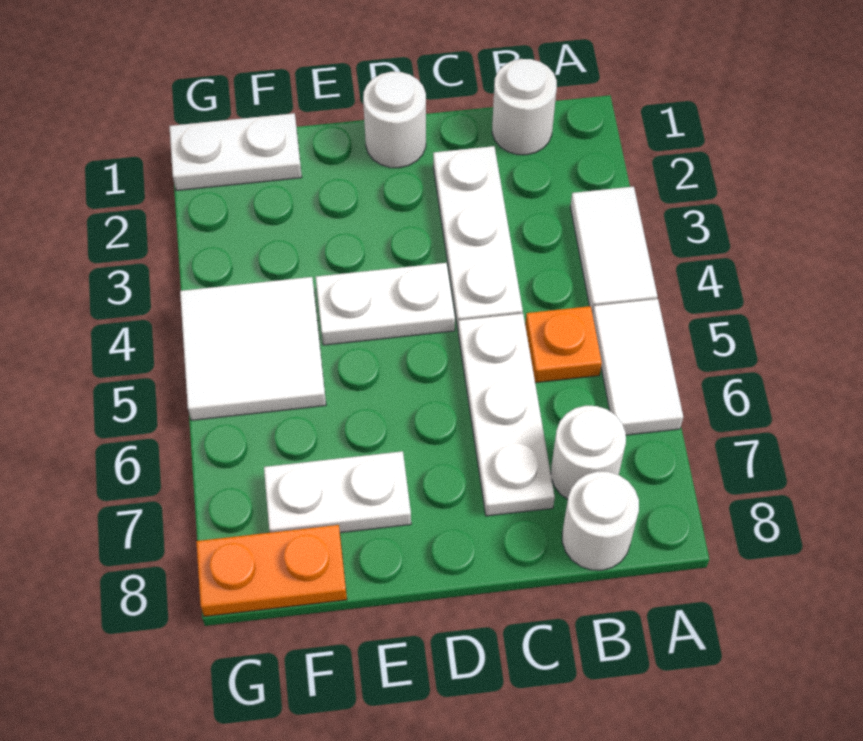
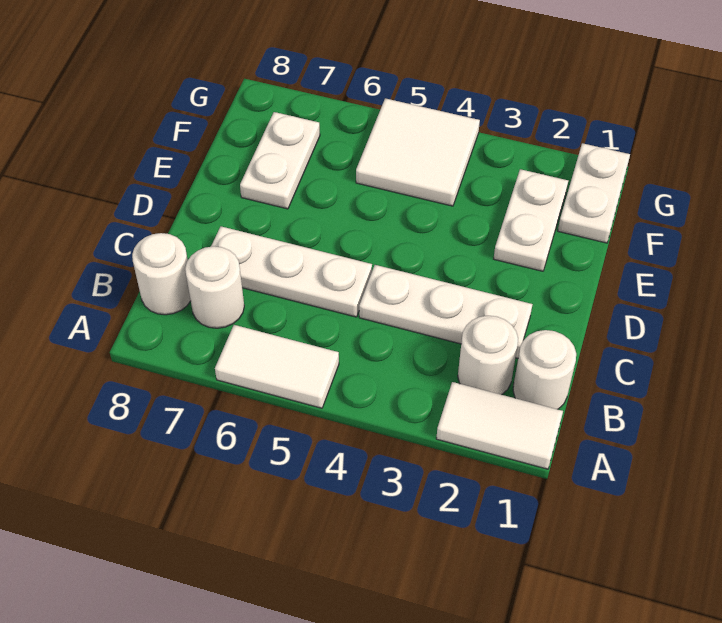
white 1x2 tile [570,187,657,314] -> white 1x2 tile moved to [436,382,563,469]
orange 1x1 plate [525,306,602,383] -> none
white 1x1 round brick [363,72,426,168] -> white 1x1 round brick moved to [458,316,518,395]
white 1x2 plate [316,263,455,345] -> white 1x2 plate moved to [494,169,568,271]
orange 1x2 plate [196,525,347,617] -> none

